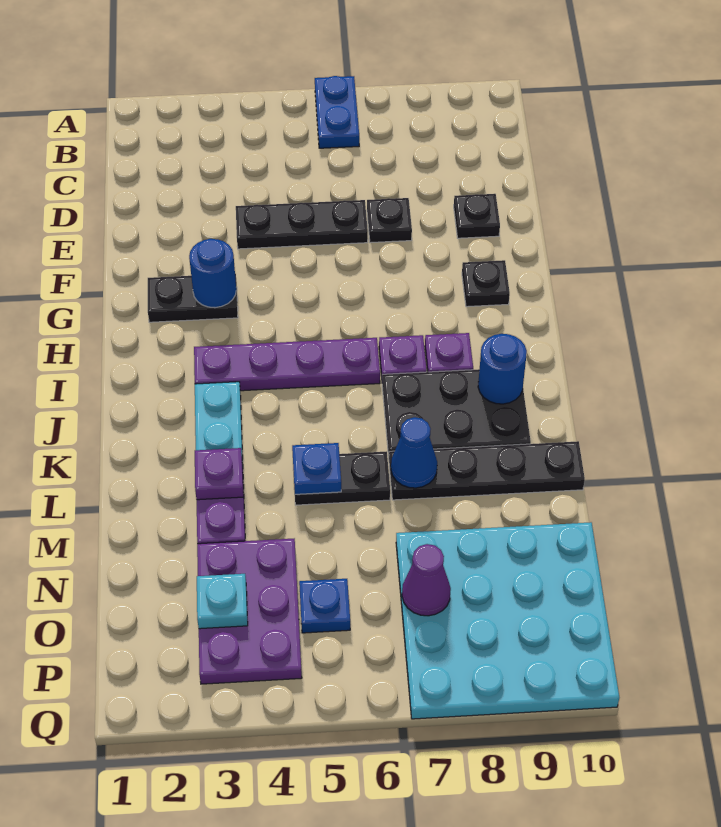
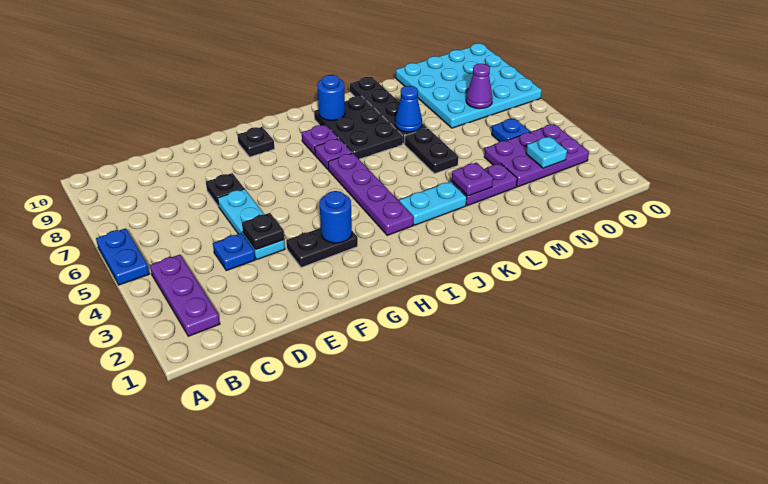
blue 1x2 plate [315,76,359,148] -> blue 1x2 plate turned to [96,228,149,285]
none -> purple 1x3 plate [150,255,220,336]
black 1x3 plate [236,200,368,249] -> cyan 1x3 plate [218,189,285,259]
black 1x1 plate [454,194,500,238] -> black 1x1 plate moved to [242,213,284,250]
black 1x2 plate [148,274,238,322] -> black 1x2 plate turned to [287,228,358,268]
blue 1x1 plate [292,443,341,494] -> blue 1x1 plate moved to [213,233,255,271]

